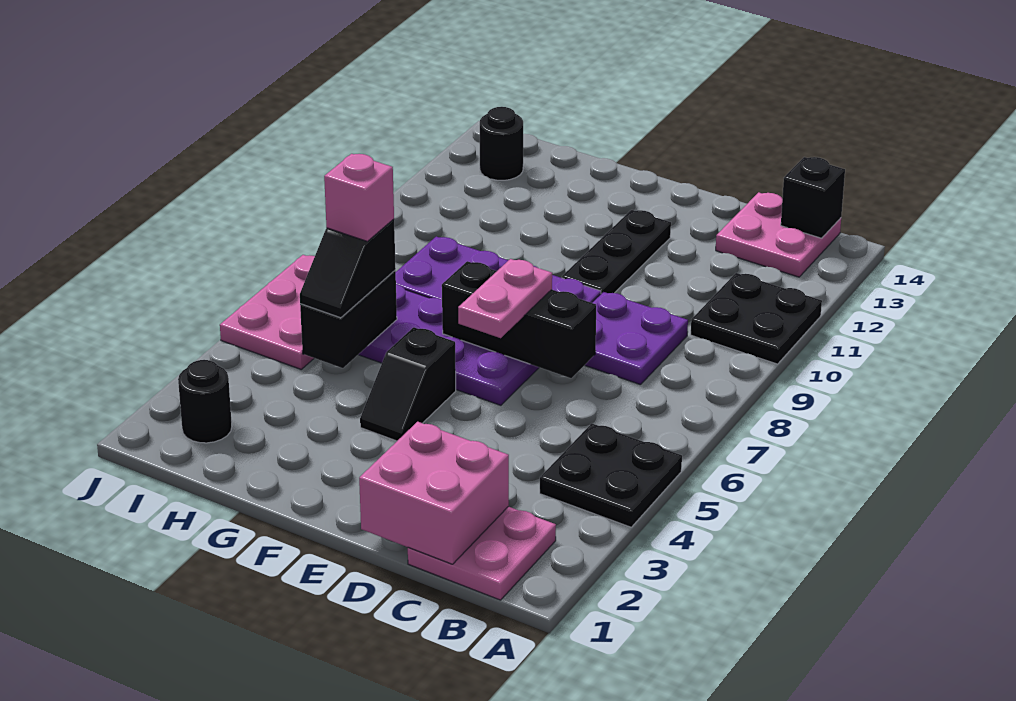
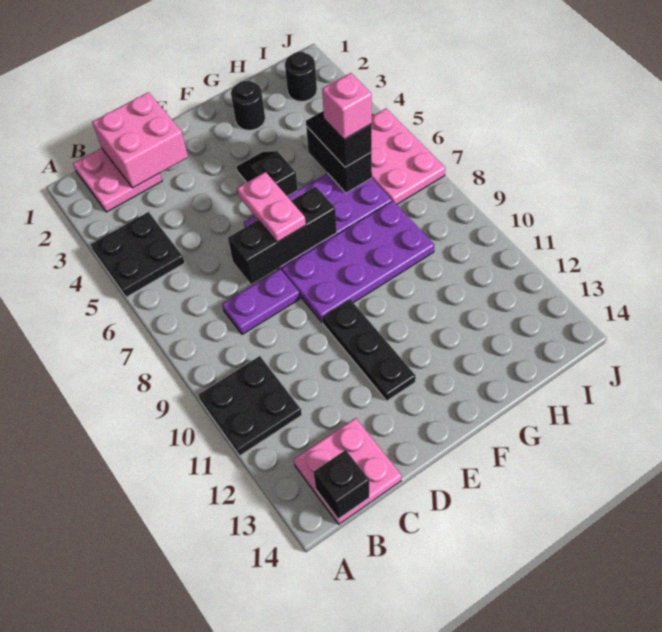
purple 2x2 plate [585,292,688,385] -> purple 1x2 plate [222,269,300,334]
black 1x1 round brick [480,107,523,180] -> black 1x1 round brick moved to [231,81,265,130]

